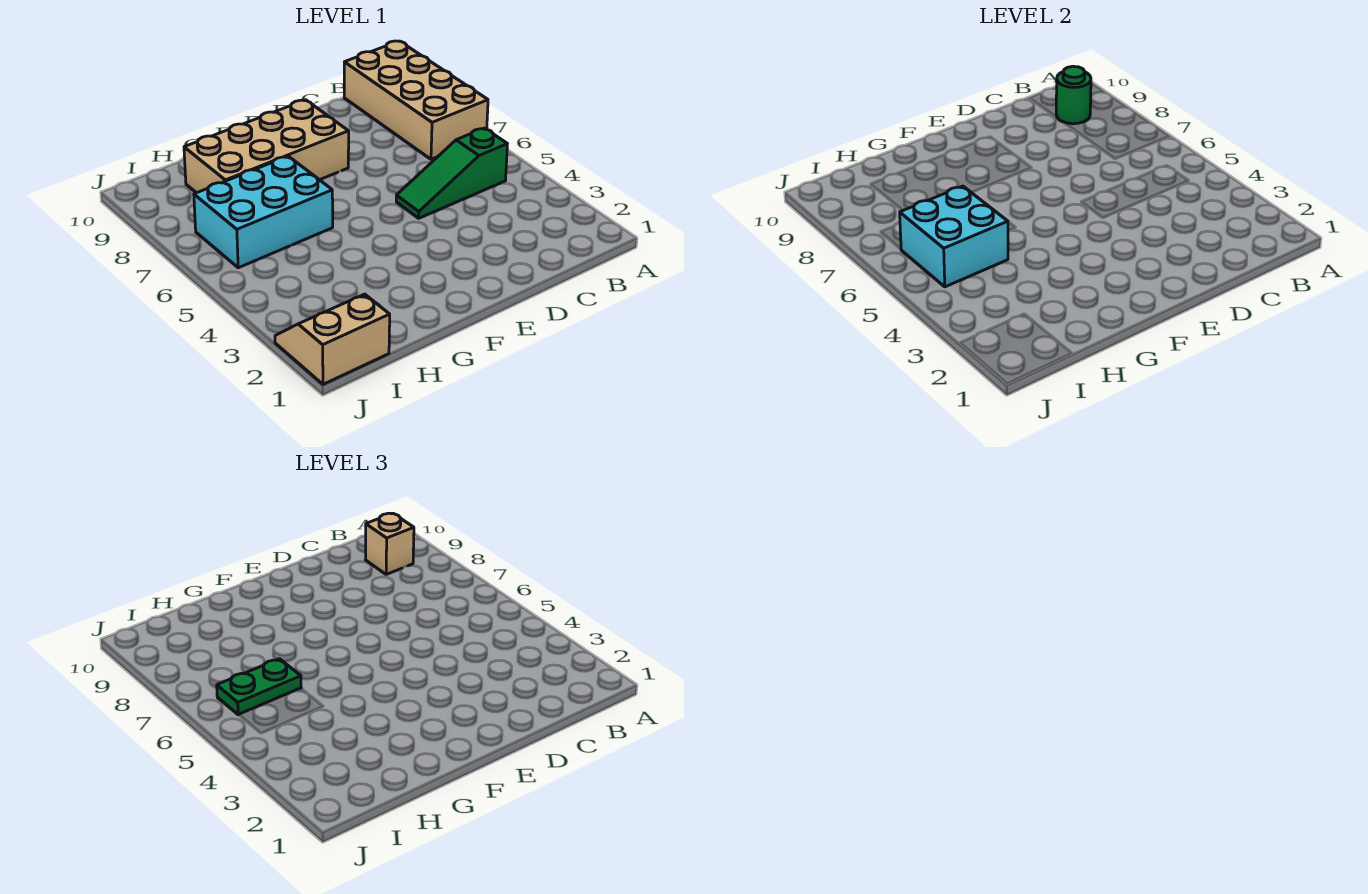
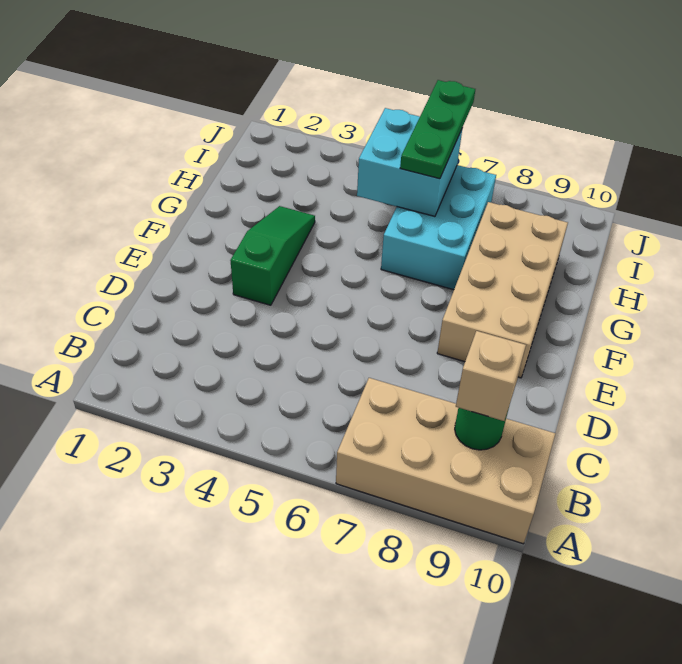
green 1x3 slope [396,128,507,218] -> green 1x3 slope moved to [230,206,315,305]
green 1x2 plate [217,659,301,715] -> green 1x3 plate [400,80,475,179]
tan 2x2 slope [275,294,390,384] -> none

